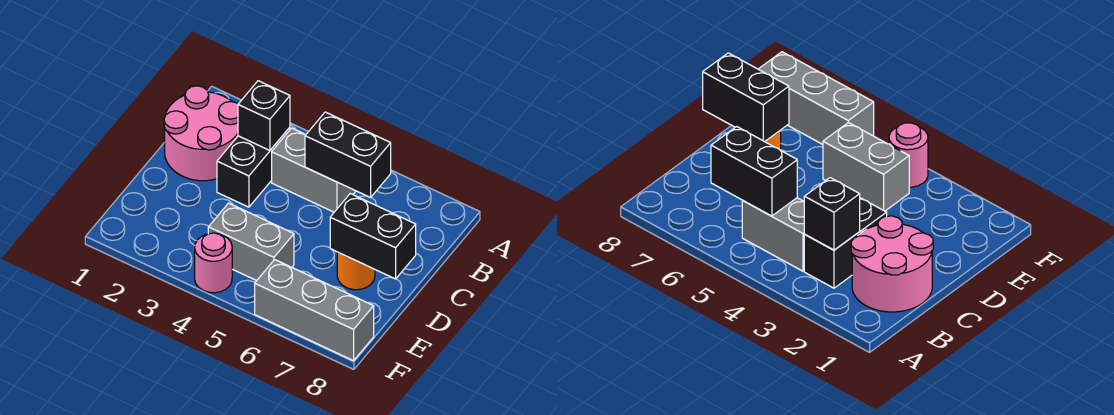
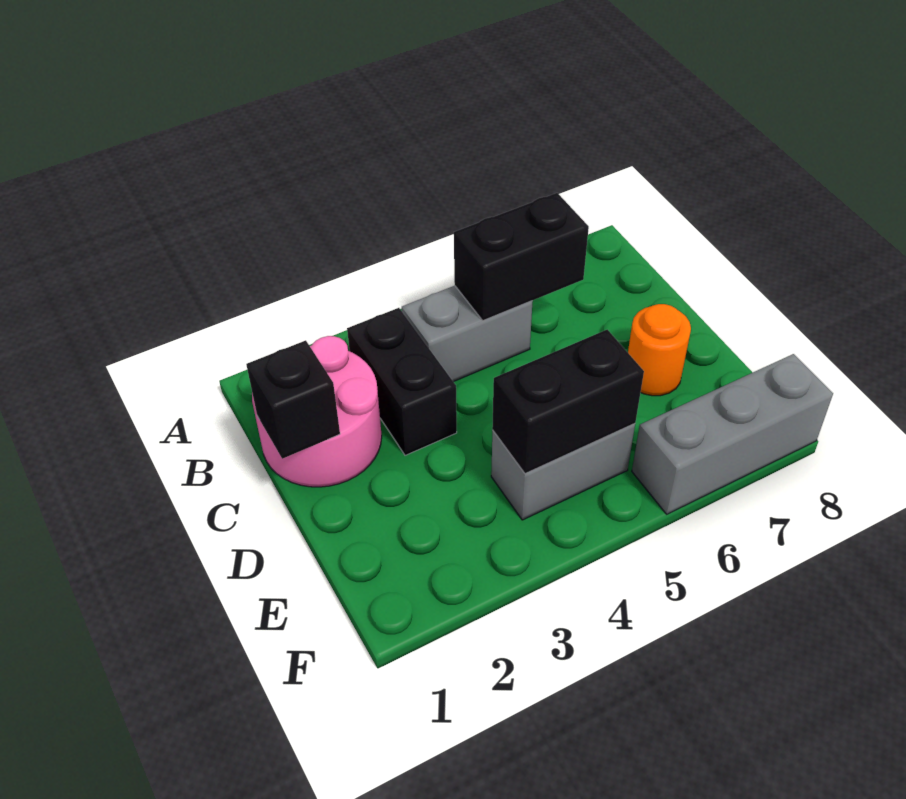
black 1x1 brick [238,81,290,150] -> black 1x1 brick moved to [246,340,340,459]
black 1x2 brick [330,194,416,279] -> black 1x2 brick moved to [492,330,644,474]
pink 1x1 round brick [195,233,232,293] -> none

